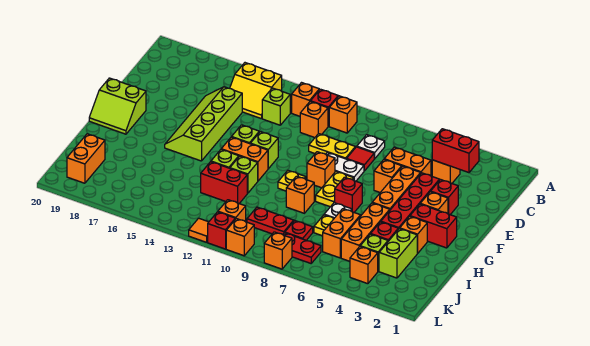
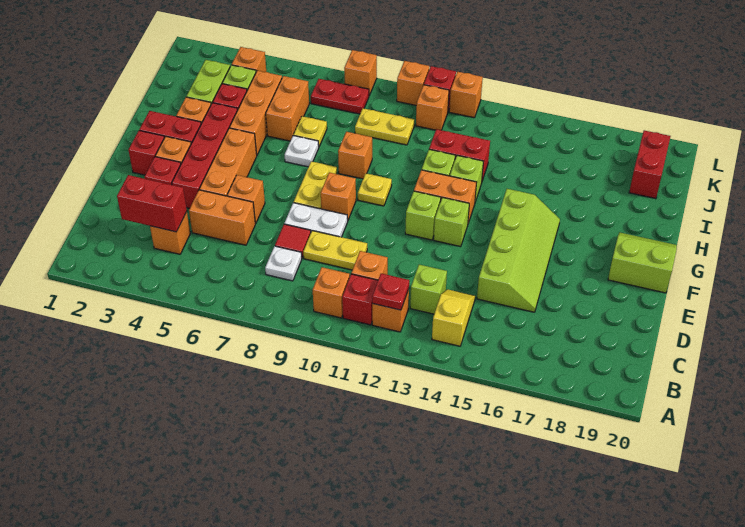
yellow 2x2 slope [230,63,282,119] -> yellow 1x2 slope [432,289,475,346]
red 1x1 brick [335,177,362,212] -> red 1x1 brick moved to [129,131,164,175]
red 1x1 plate [285,221,313,240] -> red 1x1 plate moved to [372,273,409,310]
red 1x2 plate [247,207,294,235] -> yellow 1x2 plate [355,108,414,145]
orange 1x2 brick [67,134,105,183] -> red 1x2 brick [629,130,671,199]
orange 1x1 tile [189,218,208,242] -> orange 1x1 brick [449,72,483,118]

